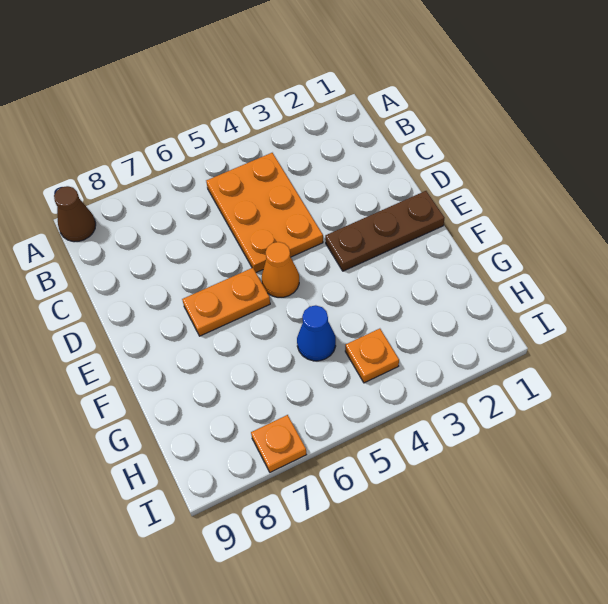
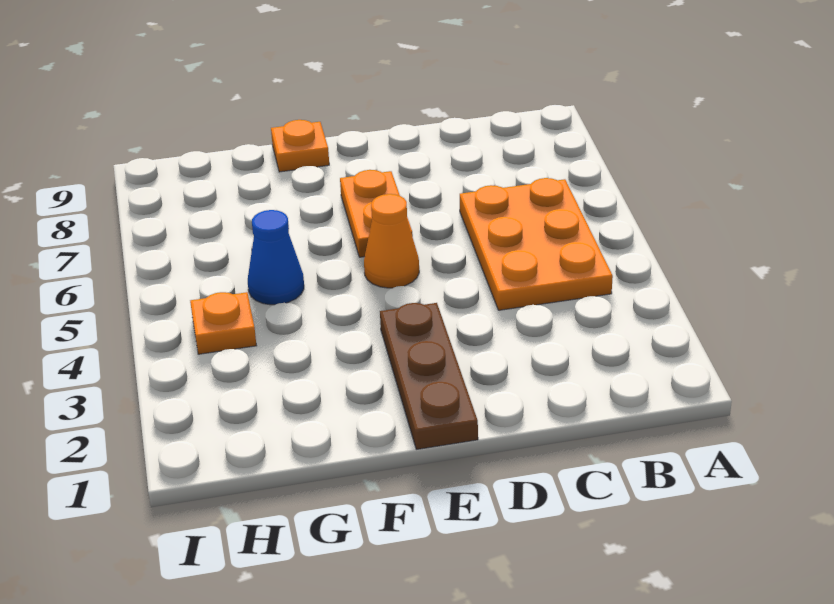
brown 1x1 cone [54,186,96,242] -> none
orange 2x3 plate [206,153,323,272] -> orange 2x3 plate turned to [460,178,613,310]
orange 1x1 plate [251,415,306,472] -> orange 1x1 plate moved to [271,120,329,172]

